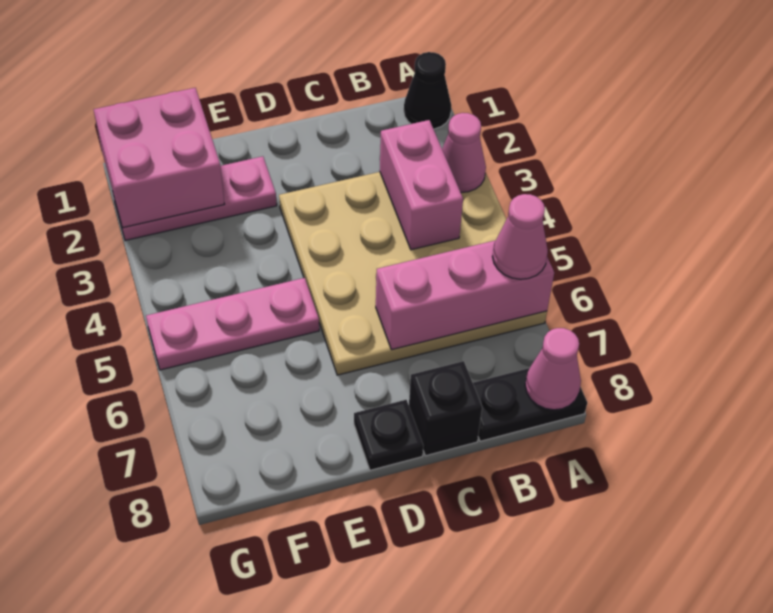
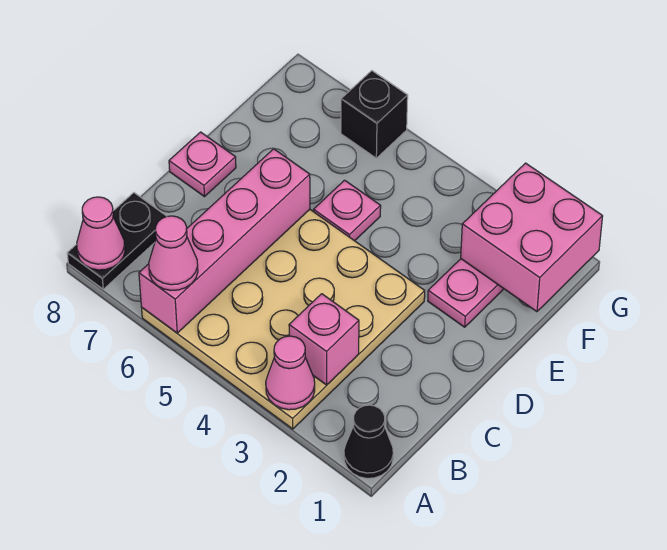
pink 1x3 brick [376,240,554,350] -> pink 1x4 brick [139,149,310,333]
pink 1x2 brick [380,120,463,250] -> pink 1x1 brick [289,294,359,385]
black 1x1 brick [409,361,482,456] -> black 1x1 brick moved to [341,71,408,158]
black 1x1 plate [354,400,423,470] -> pink 1x1 plate [169,132,236,197]
pink 1x3 plate [146,278,319,370] -> pink 1x1 plate [314,180,381,241]

